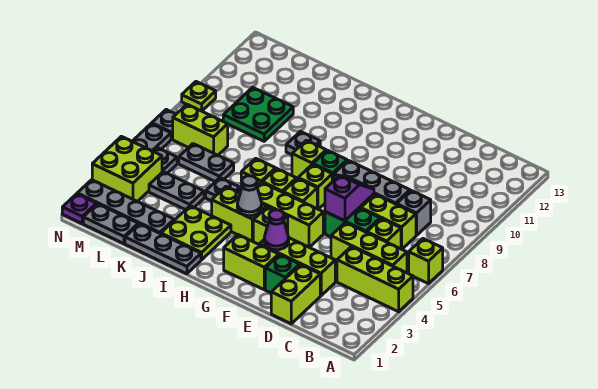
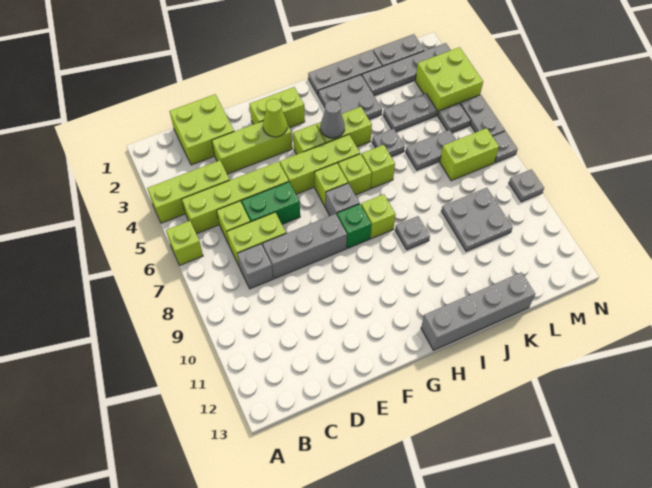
lime 1x3 brick [331,222,407,273] -> lime 1x4 brick [182,162,289,234]
lime 1x2 brick [271,265,320,324] -> lime 2x2 brick [170,94,234,165]
green 1x1 brick [265,255,300,293] -> none
purple 1x2 slope [325,175,374,221] -> none
purple 1x1 cone [264,210,289,250] -> lime 1x1 cone [263,99,287,137]
lime 1x1 brick [298,164,332,209] -> grey 1x1 brick [326,183,359,216]
none -> grey 1x4 brick [421,272,535,350]
lime 2x2 plate [161,206,231,260] -> grey 2x2 plate [318,75,382,120]
green 2x2 plate [223,87,293,141] -> grey 2x2 plate [441,188,513,251]
purple 1x1 plate [62,194,97,224] -> none
lime 1x1 plate [182,82,216,111] -> grey 1x1 plate [509,169,544,202]

